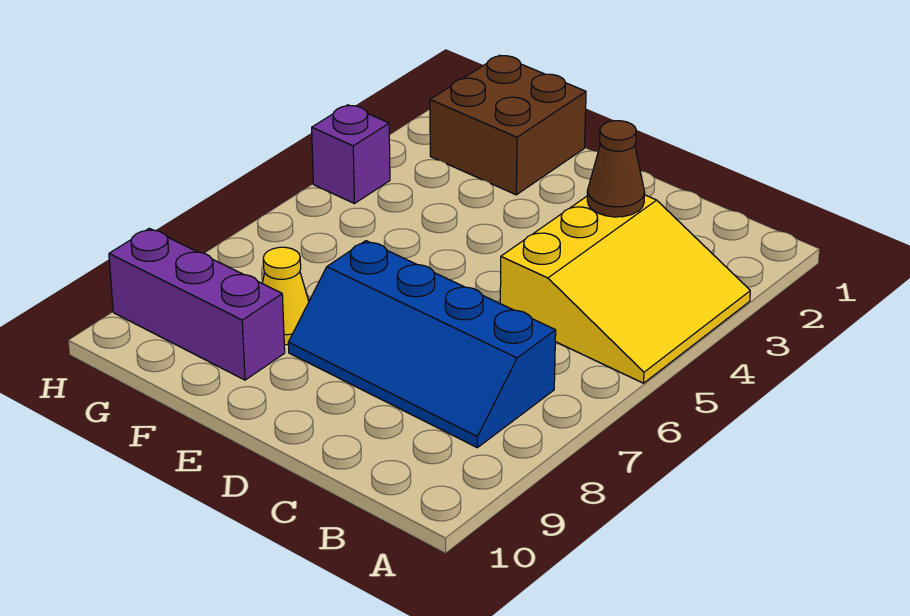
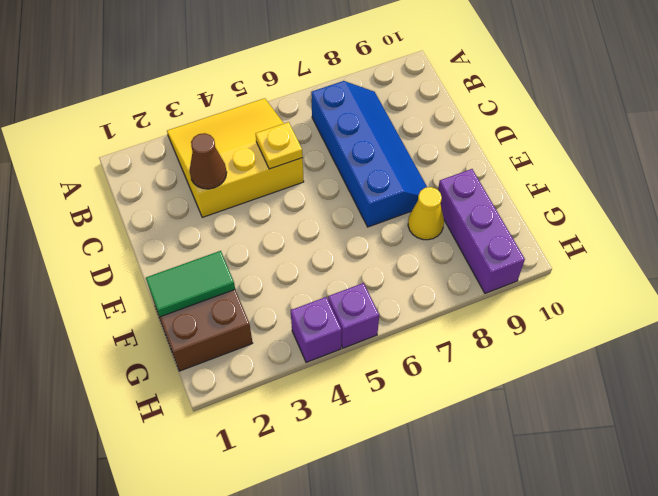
none -> yellow 1x1 plate [256,122,303,169]
none -> green 1x2 tile [146,251,235,317]
none -> purple 1x1 brick [328,283,379,348]

